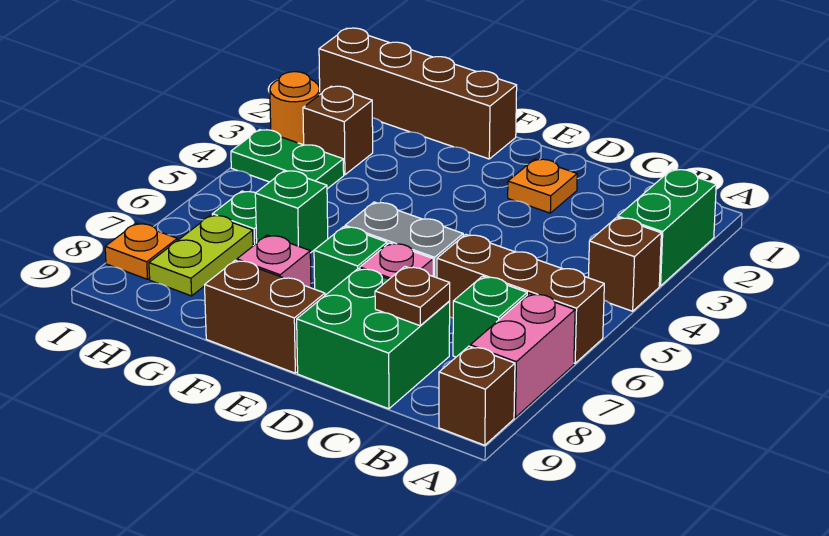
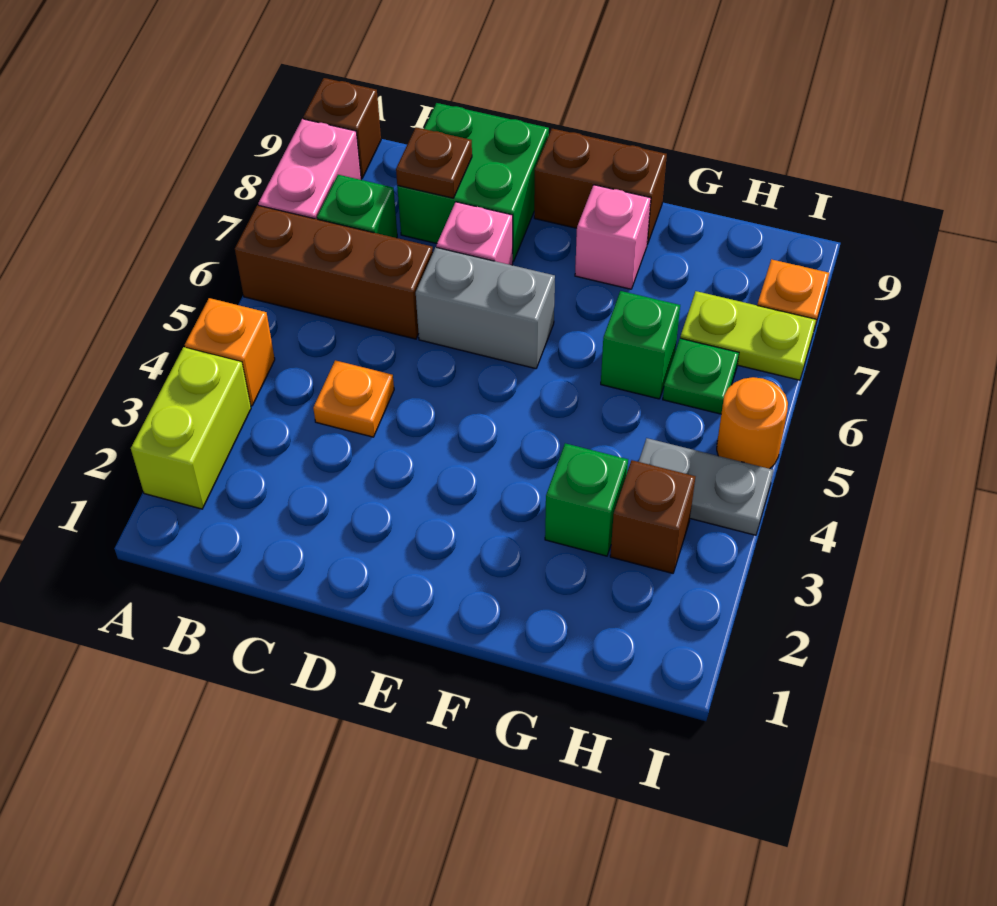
green 1x2 brick [618,169,716,286] -> lime 1x2 brick [131,347,251,509]
brown 1x1 brick [588,217,661,311] -> orange 1x1 brick [185,298,275,406]
orange 1x1 plate [508,159,577,213] -> orange 1x1 plate moved to [313,360,394,437]
green 1x1 brick [314,227,387,295] -> green 1x1 brick moved to [545,443,628,556]
brown 1x4 brick [319,28,517,159] -> none
green 1x2 plate [231,130,344,189] -> grey 1x2 plate [639,438,773,535]
lime 1x2 plate [149,215,253,296] -> lime 1x2 plate turned to [680,291,816,380]
orange 1x1 round brick [270,72,320,145] -> orange 1x1 round brick moved to [717,377,788,469]

